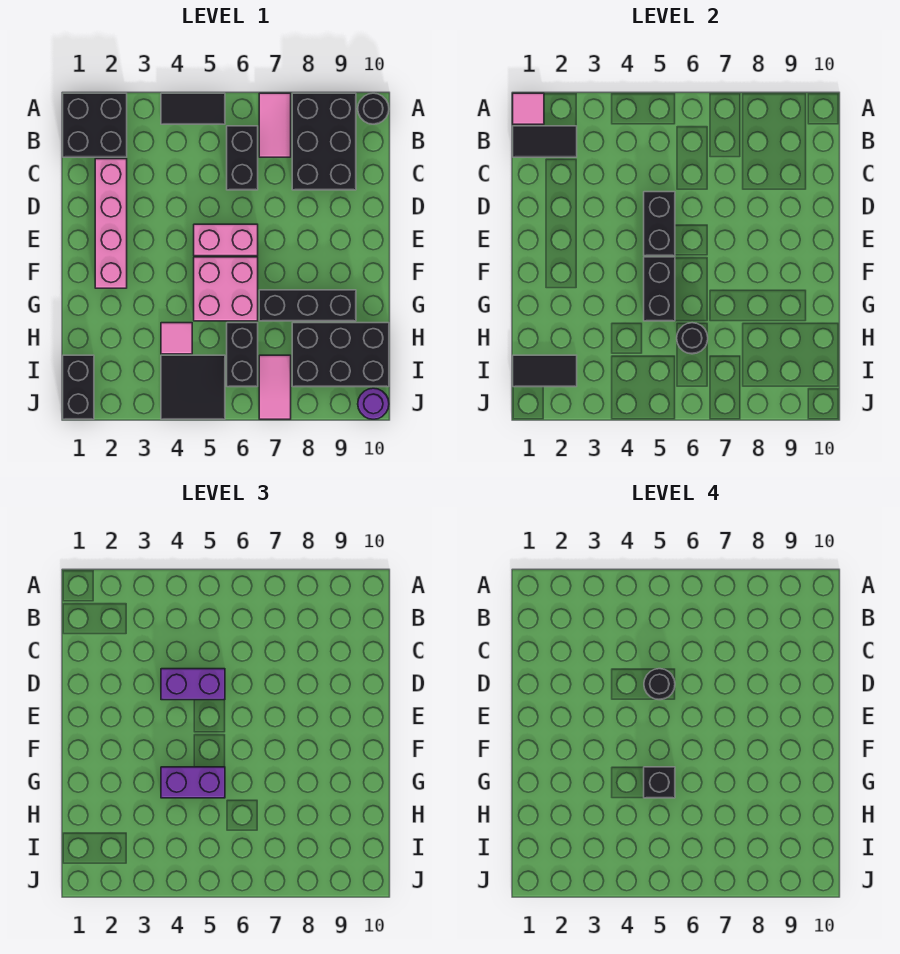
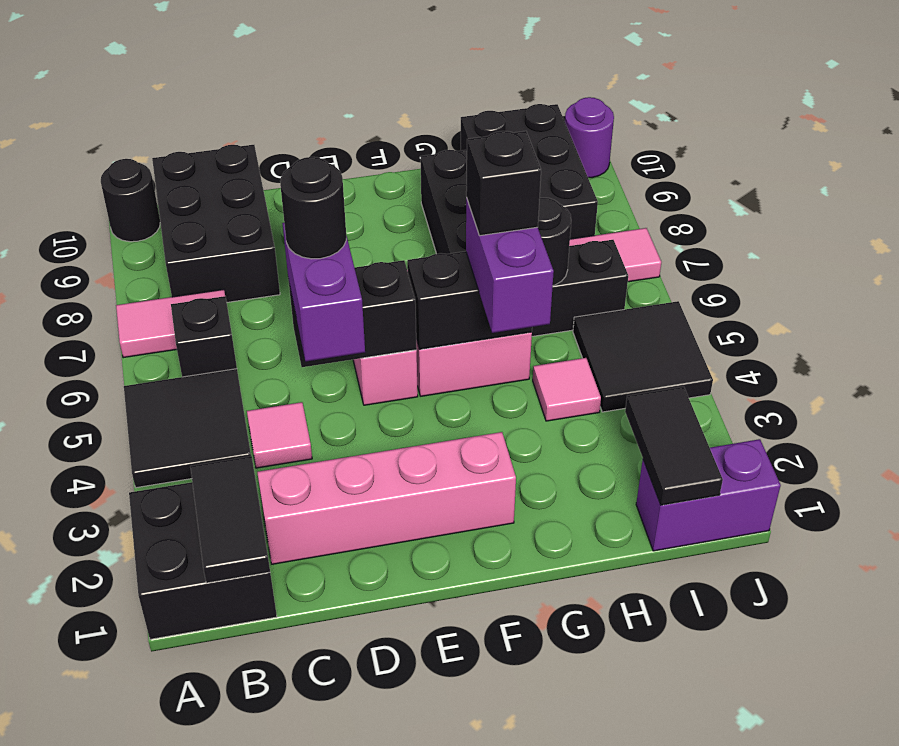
pink 1x1 tile [513,93,544,124] -> pink 1x1 tile moved to [247,402,312,468]
black 1x2 tile [161,93,225,124] -> black 2x2 tile [124,369,251,488]
black 2x3 brick [292,93,356,190] -> black 2x3 brick turned to [152,145,280,302]
black 1x2 brick [227,126,258,190] -> black 1x1 brick [171,296,237,377]
black 1x2 brick [63,355,94,419] -> purple 1x2 brick [636,439,781,551]

